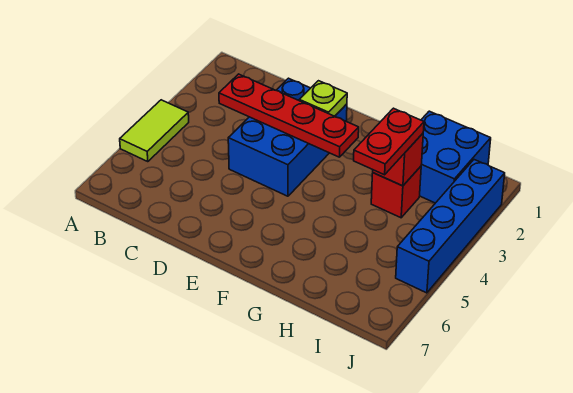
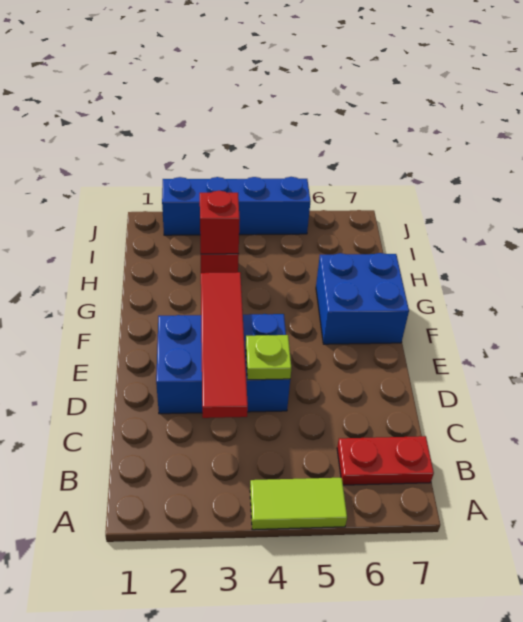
red 1x4 plate [219,74,359,157] -> red 1x4 tile [201,272,248,418]
lime 1x1 plate [299,81,347,116] -> lime 1x1 plate moved to [246,335,291,380]
blue 2x2 brick [420,111,491,203] -> blue 2x2 brick moved to [316,253,409,344]
red 1x2 plate [354,108,424,175] -> red 1x2 plate moved to [337,436,434,485]

